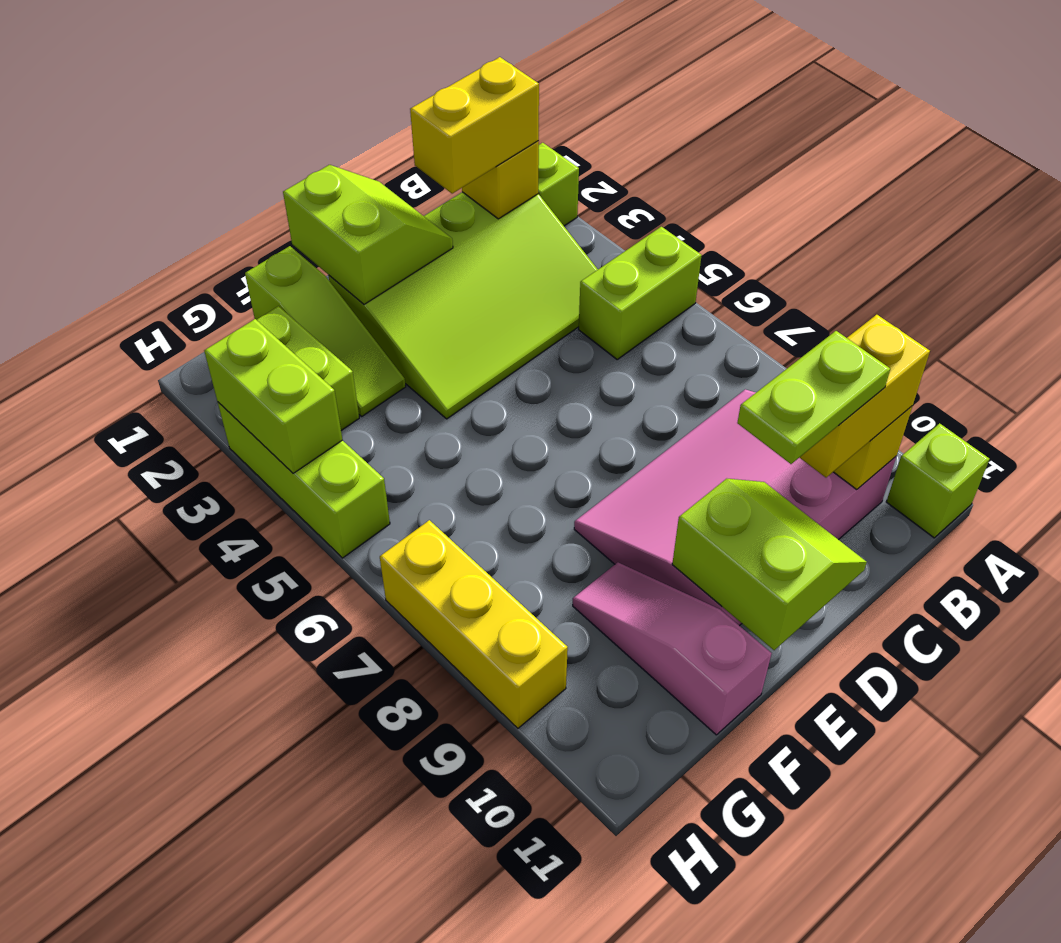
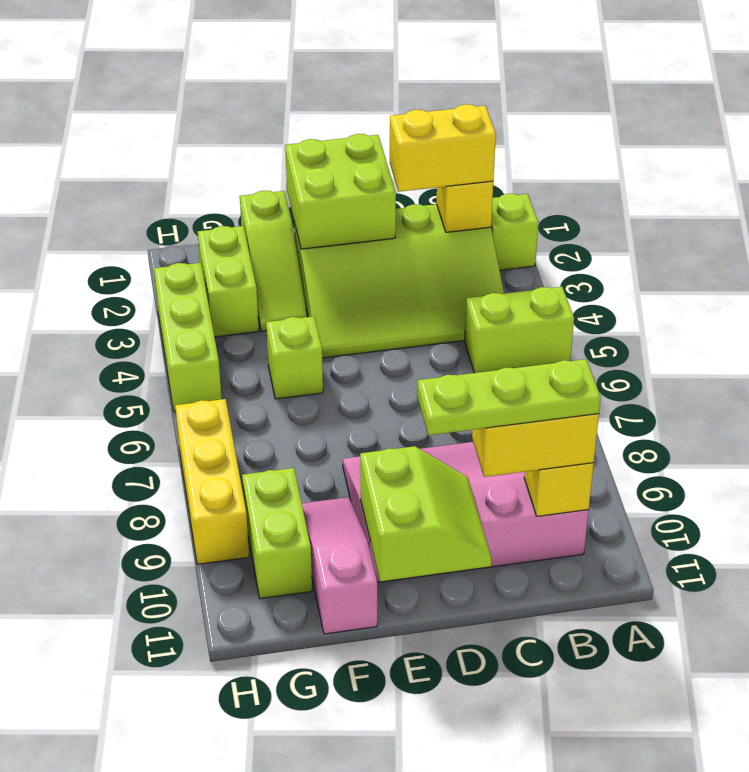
lime 1x1 brick [886,423,989,538] -> lime 1x1 brick moved to [266,316,323,399]
lime 1x2 plate [737,331,890,464] -> lime 1x3 plate [417,359,601,435]
lime 2x2 slope [283,165,453,304] -> lime 2x2 brick [285,134,396,249]
lime 1x2 brick [204,319,343,473] -> lime 1x2 brick moved to [242,468,312,599]

